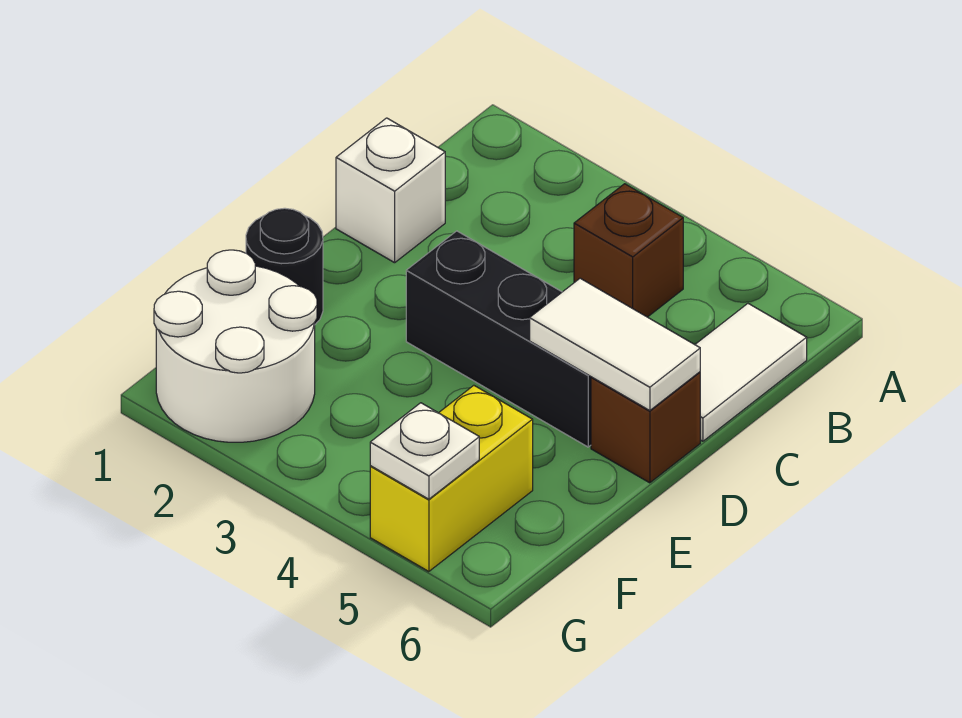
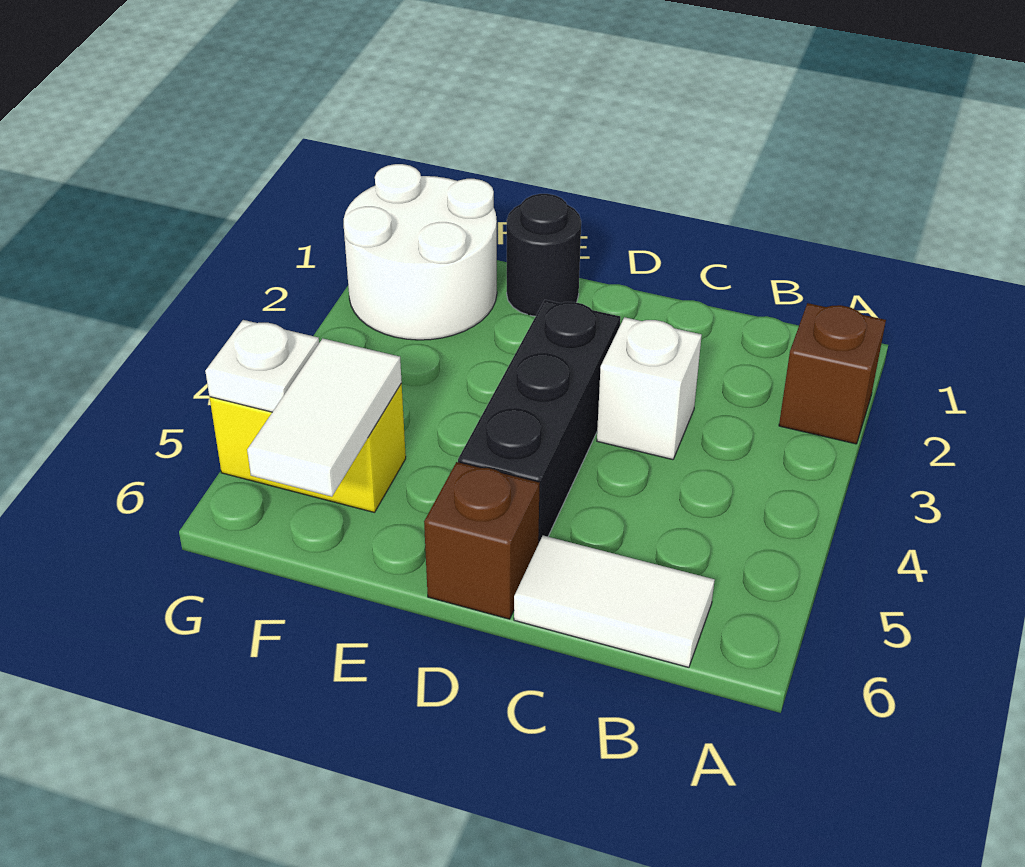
brown 1x1 brick [574,184,683,317] -> brown 1x1 brick moved to [779,303,886,444]
white 1x1 brick [336,118,445,263] -> white 1x1 brick moved to [597,317,702,460]
white 1x2 tile [530,278,700,411] -> white 1x2 tile moved to [247,339,402,497]

